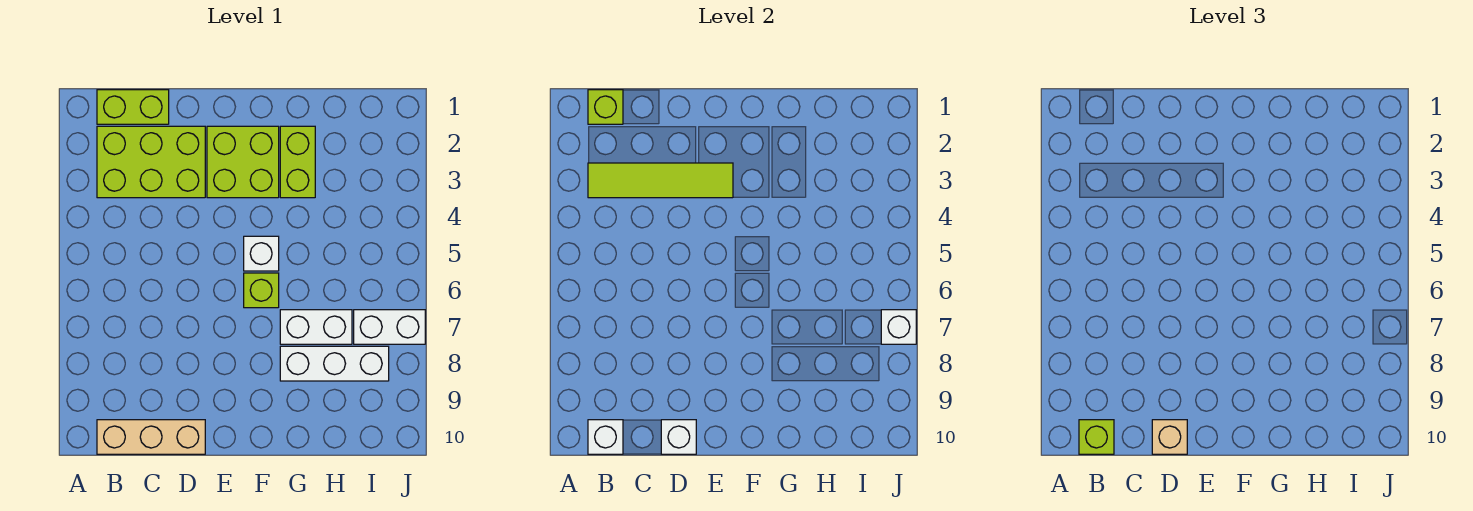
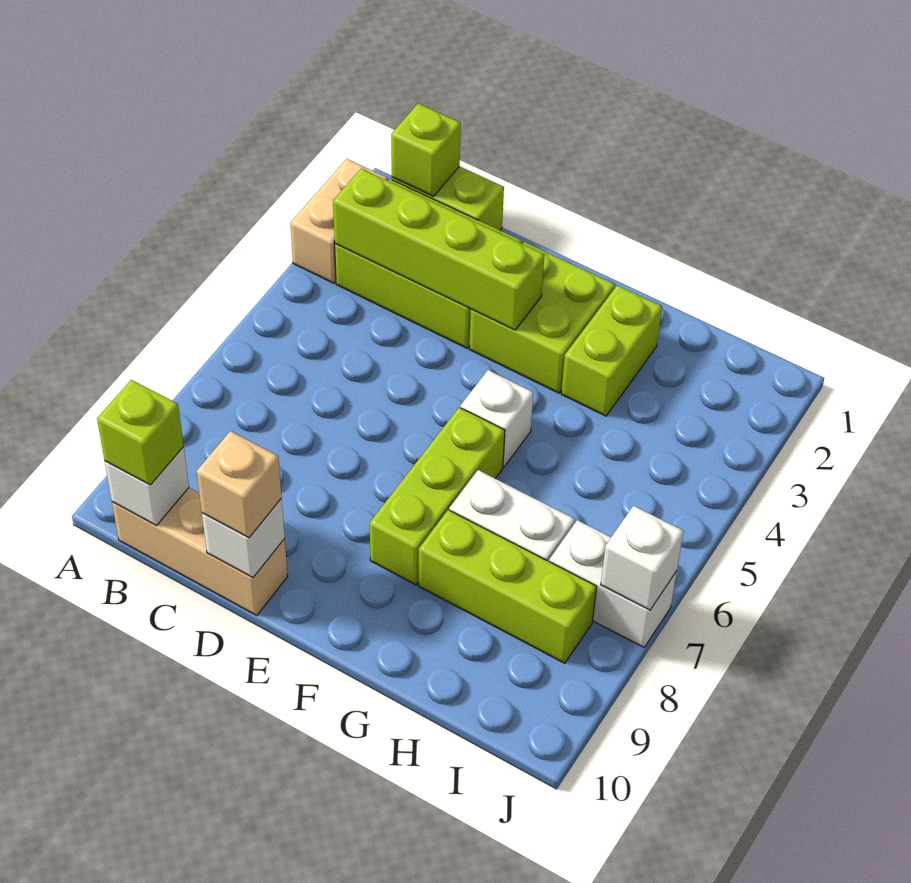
none -> tan 1x2 brick [291,159,388,283]
lime 1x4 tile [588,163,733,198] -> lime 1x4 brick [333,169,544,330]
lime 1x1 brick [244,273,279,308] -> lime 1x3 brick [370,407,505,585]
white 1x3 brick [280,346,389,381] -> lime 1x3 brick [419,510,597,663]

